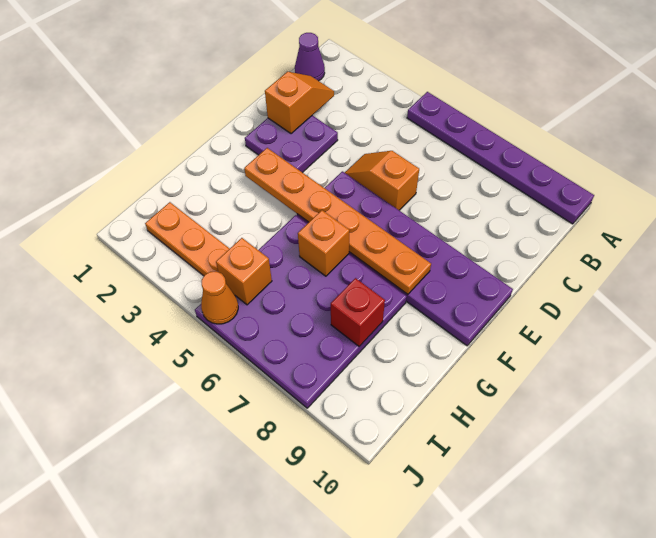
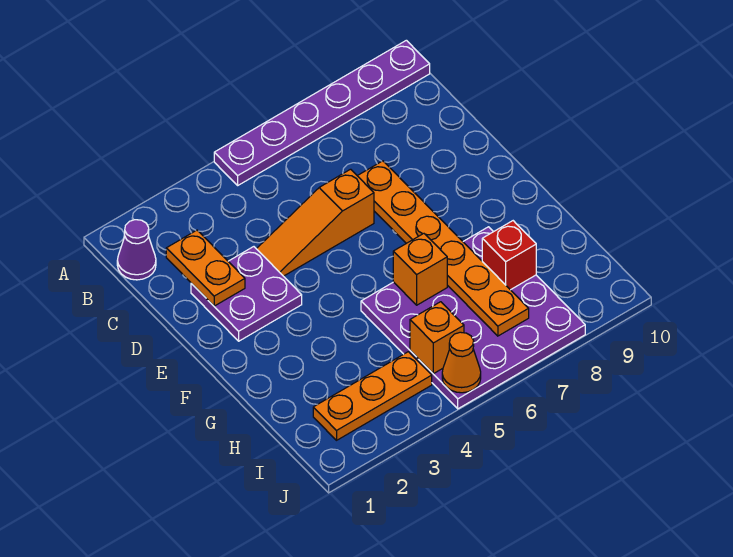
orange 1x2 slope [265,72,334,134] -> orange 1x2 plate [166,230,245,306]
orange 1x2 slope [345,151,419,210] -> orange 1x3 slope [257,169,374,276]
purple 2x6 plate [297,171,513,346] -> none
orange 1x6 plate [244,148,431,294] -> orange 1x6 plate turned to [358,161,529,336]

